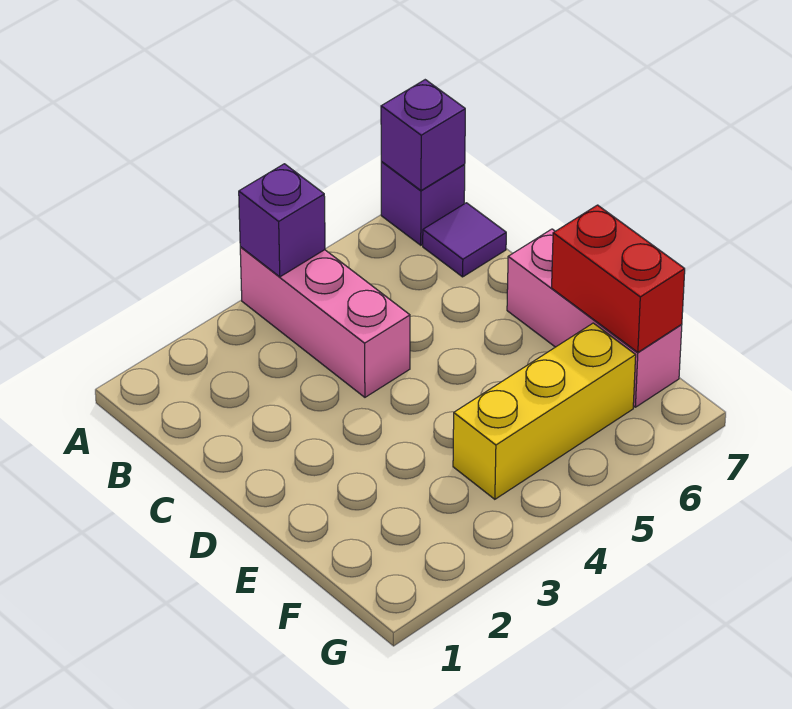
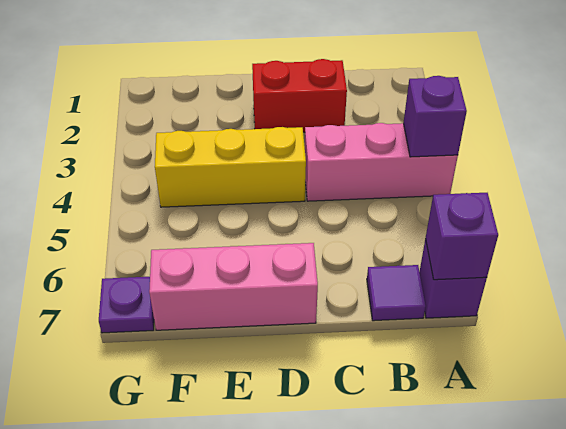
red 1x2 brick [552,205,685,352] -> red 1x2 brick moved to [252,59,347,132]
yellow 1x3 brick [453,323,636,499] -> yellow 1x3 brick turned to [155,127,306,207]
none -> purple 1x1 plate [99,277,154,333]

